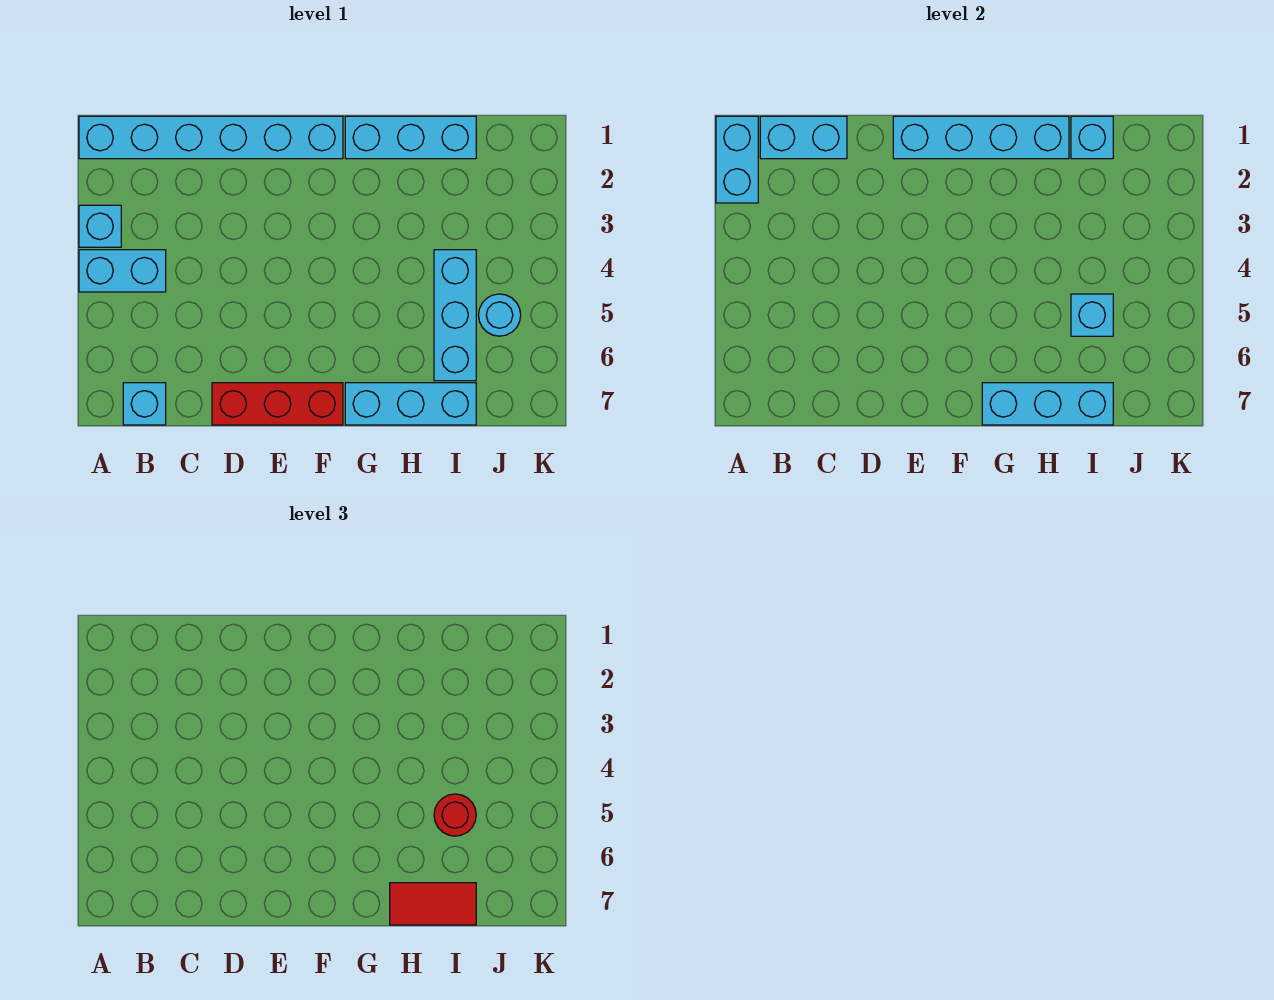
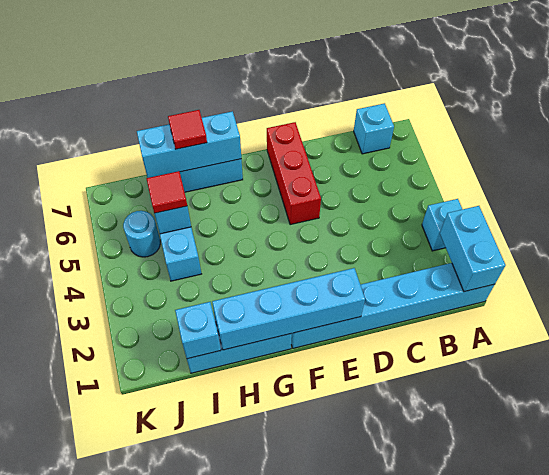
cyan 1x2 brick [79,250,166,292] -> none
cyan 1x2 brick [760,116,847,159] -> none
red 1x3 brick [212,383,343,425] -> red 1x3 brick turned to [267,122,321,225]
red 1x2 tile [390,883,476,925] -> red 1x1 tile [168,110,207,149]
red 1x1 round brick [434,794,476,836] -> red 1x1 tile [147,171,187,213]

